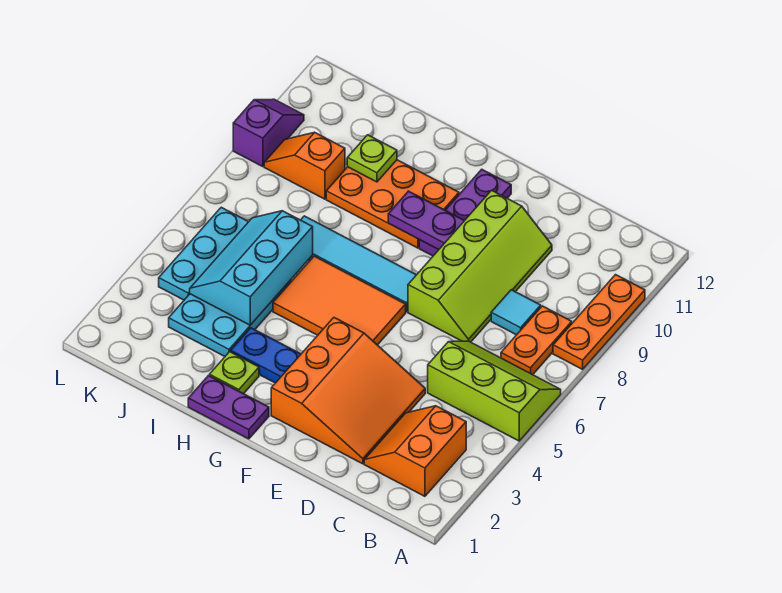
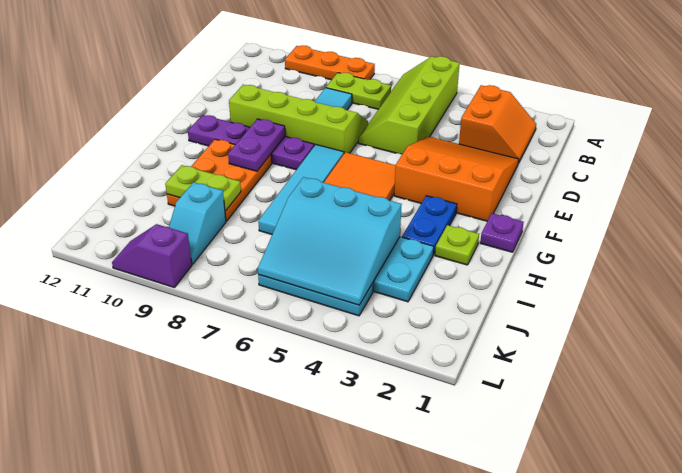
lime 2x3 slope [428,341,561,441] -> lime 2x4 slope [358,56,460,155]
orange 2x2 slope [364,406,466,496] -> orange 2x2 slope turned to [459,85,536,163]
orange 1x2 plate [501,306,572,375] -> lime 1x2 plate [326,73,391,109]
purple 1x3 plate [419,169,511,256] -> purple 1x4 plate [188,115,314,170]
purple 1x2 plate [188,376,269,439] -> purple 1x1 plate [480,213,524,252]
cyan 2x3 slope [190,211,313,325] -> cyan 3x3 slope [258,177,402,305]
lime 1x1 plate [347,135,397,182] -> lime 1x2 plate [165,165,241,211]
orange 1x2 slope [264,132,345,199] -> cyan 1x2 slope [169,182,226,264]

